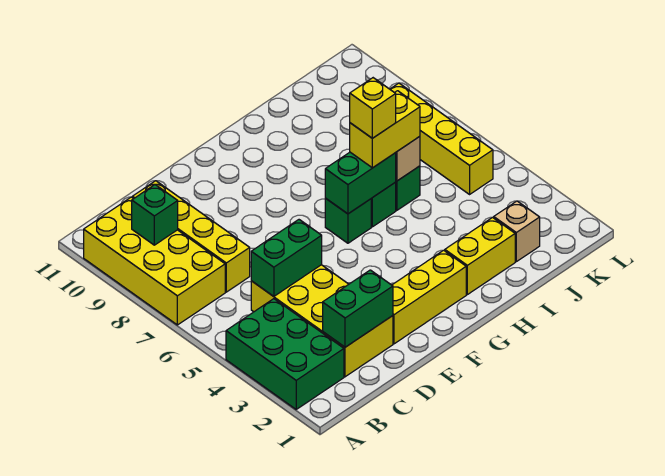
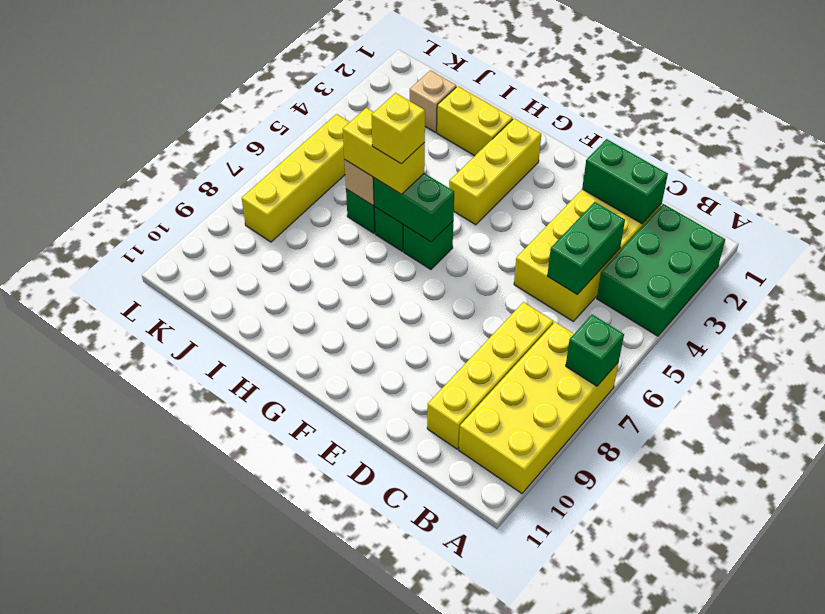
green 1x1 brick [132,185,178,245] -> green 1x1 brick moved to [566,315,624,386]
green 1x2 brick [251,220,322,296] -> green 1x2 brick turned to [547,202,625,295]
yellow 1x3 brick [392,250,466,344] -> yellow 1x3 brick turned to [449,118,541,225]

